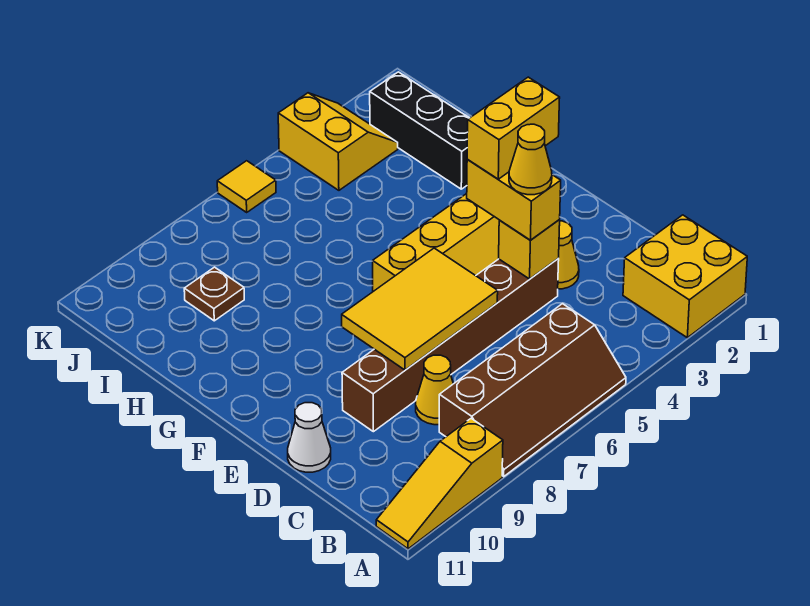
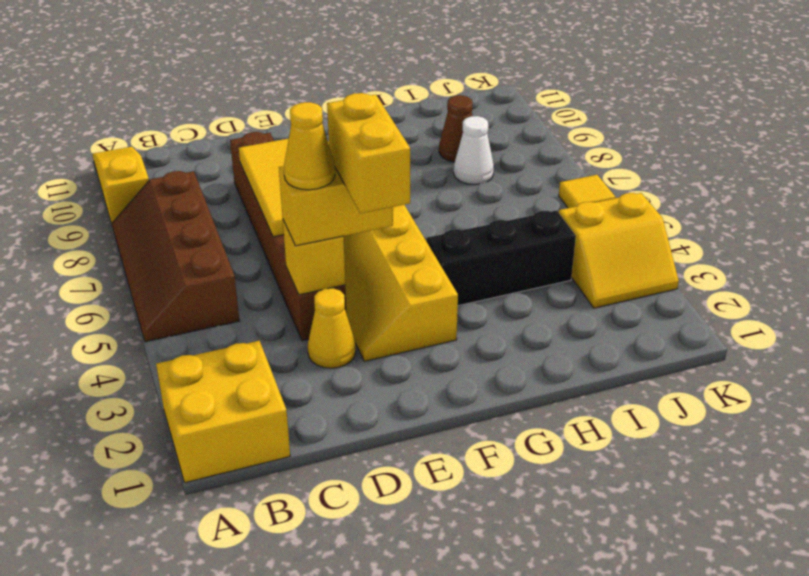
yellow 1x1 cone [416,355,453,425] -> none
white 1x1 cone [288,403,331,472] -> white 1x1 cone moved to [454,116,494,185]
black 1x3 brick [370,72,469,189] -> black 1x3 brick moved to [426,210,576,306]
brown 1x1 plate [184,267,244,321] -> brown 1x1 cone [439,95,473,162]

